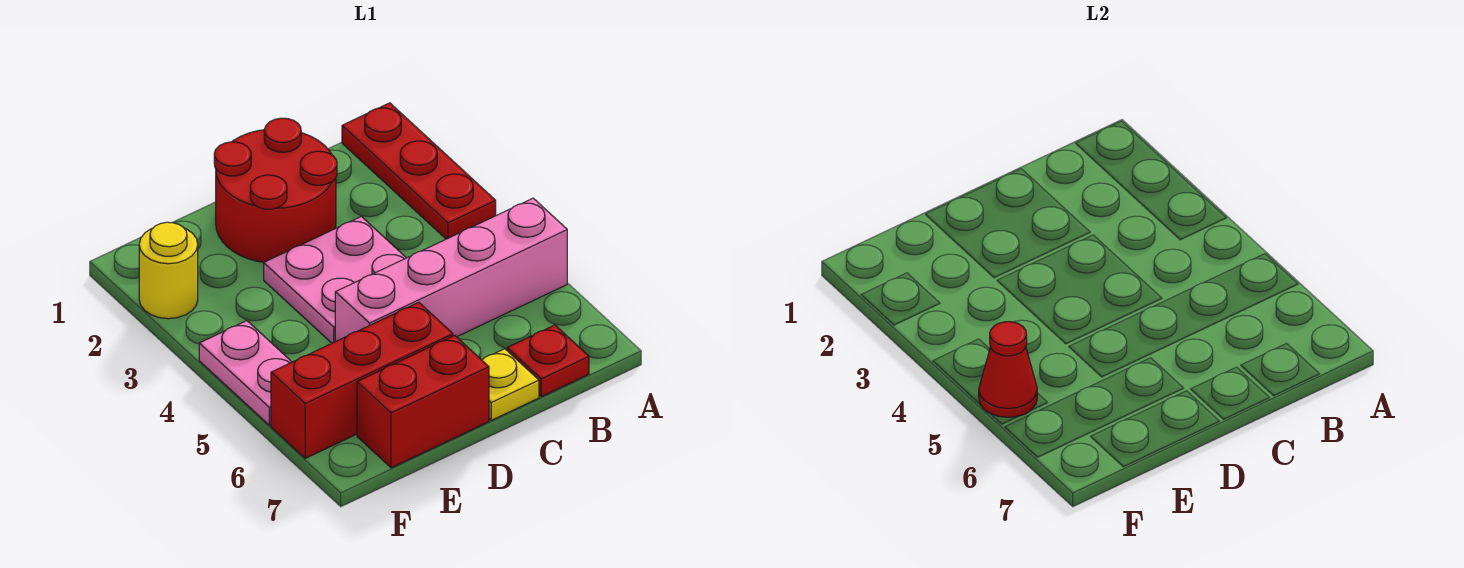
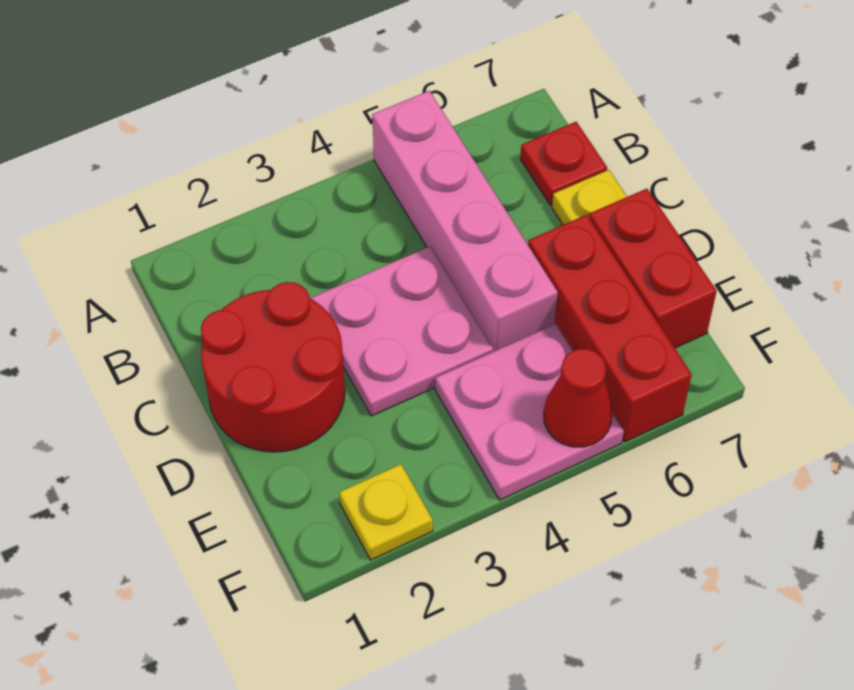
red 1x3 plate [342,103,496,239] -> none
yellow 1x1 round brick [139,222,198,319] -> yellow 1x1 plate [339,464,433,560]
pink 1x2 plate [199,321,292,425] -> pink 2x2 plate [435,324,624,500]

